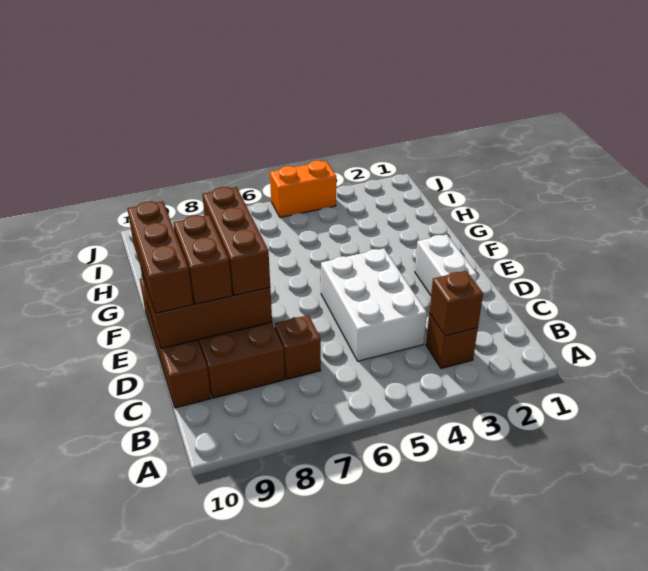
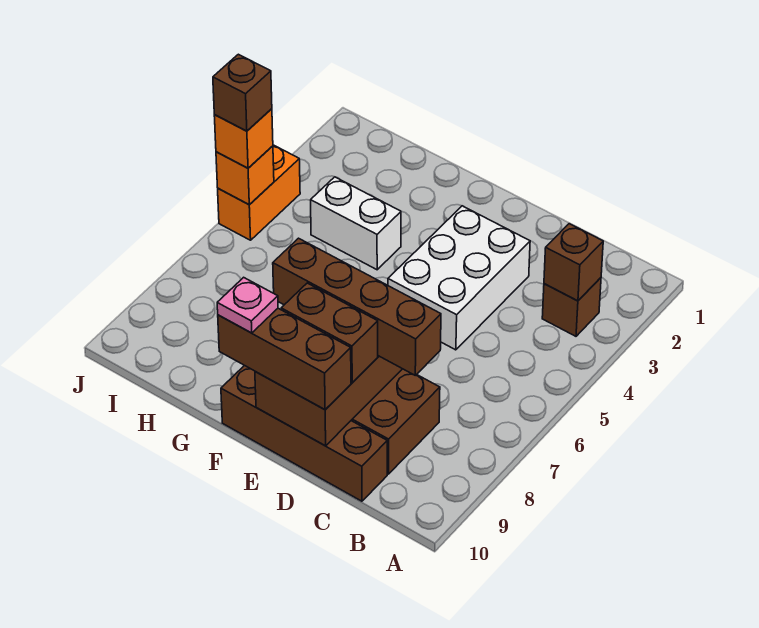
white 2x3 brick [321,249,427,361] -> white 2x3 brick turned to [388,206,530,350]
brown 1x1 brick [275,315,321,379] -> brown 1x1 brick moved to [213,54,272,131]
white 1x2 brick [415,235,477,295] -> white 1x2 brick moved to [311,177,401,270]
brown 1x3 brick [202,187,270,295] -> brown 1x4 brick [273,238,441,375]
none -> pink 1x1 plate [217,277,278,333]
none -> orange 1x1 brick [216,146,274,205]
none -> orange 1x1 brick [214,109,273,168]

